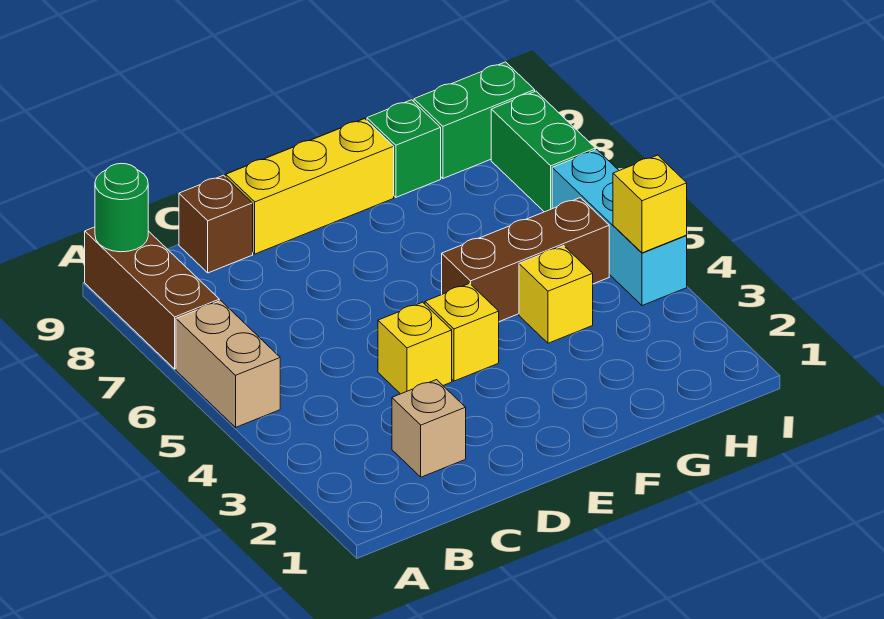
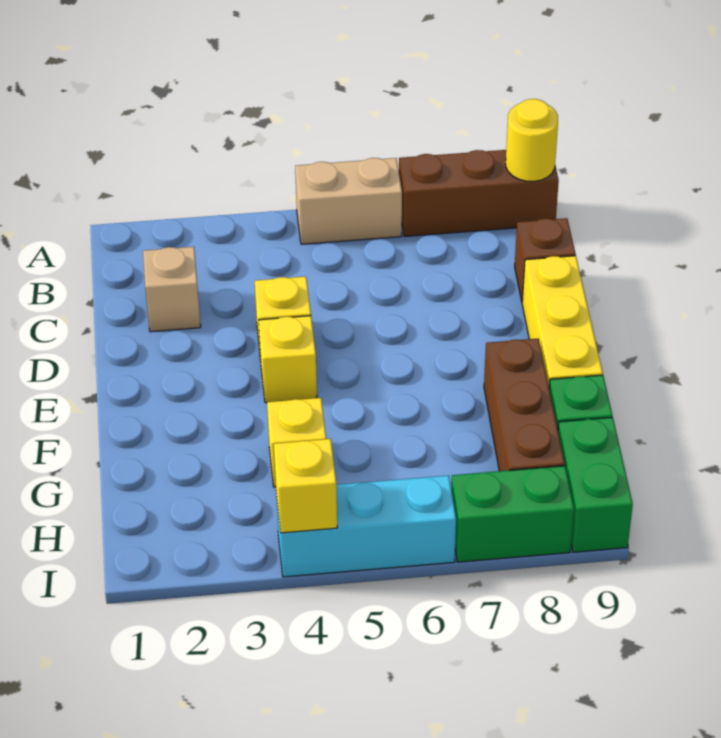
green 1x1 round brick [95,164,148,252] -> yellow 1x1 round brick [506,99,558,182]
brown 1x3 brick [442,198,609,322] -> brown 1x3 brick moved to [484,339,565,471]

